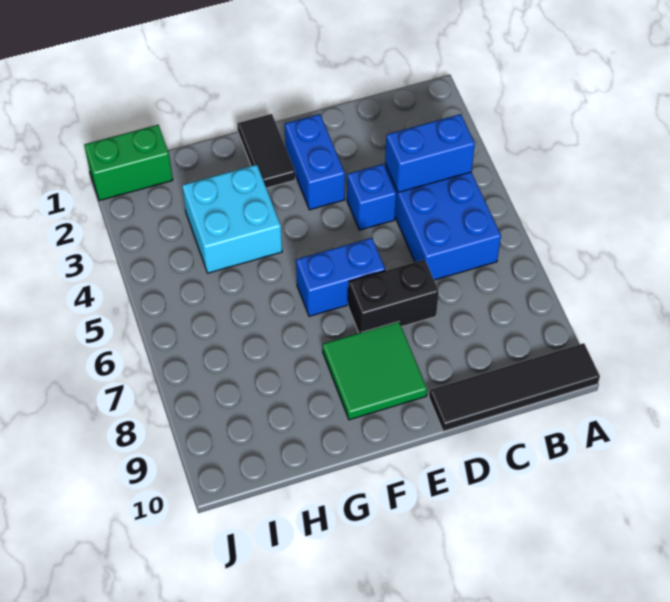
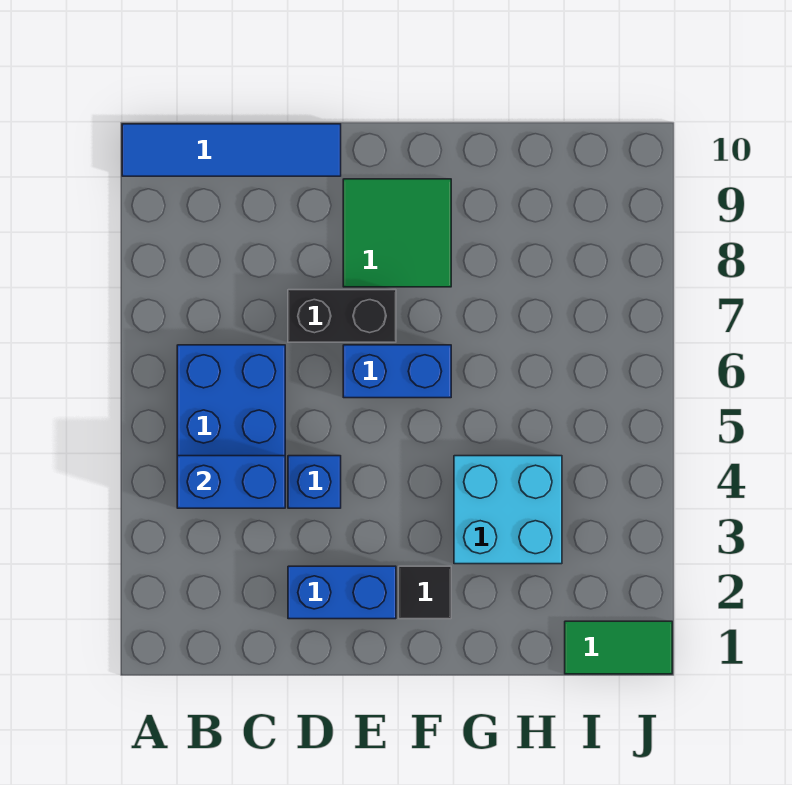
black 1x4 tile [429,343,600,431] -> blue 1x4 tile [122,124,341,176]
blue 1x2 brick [285,114,345,210] -> blue 1x2 brick turned to [288,566,396,619]
black 1x2 tile [237,114,295,188] -> black 1x1 tile [399,566,451,619]
green 1x2 brick [84,125,173,201] -> green 1x2 tile [565,621,672,674]

